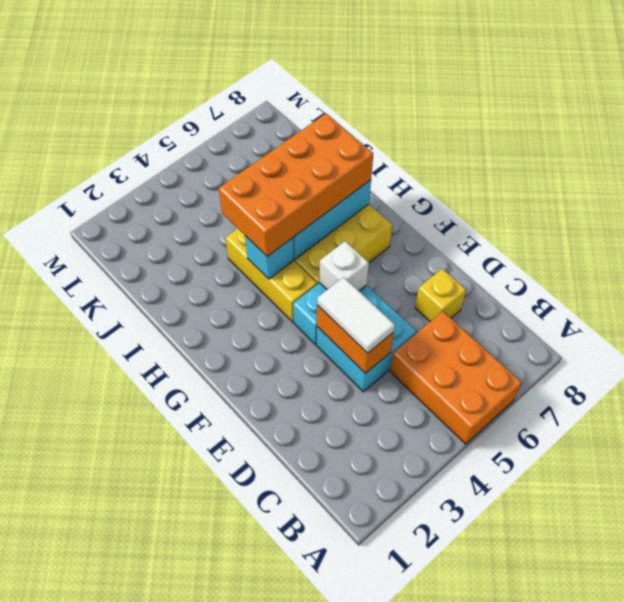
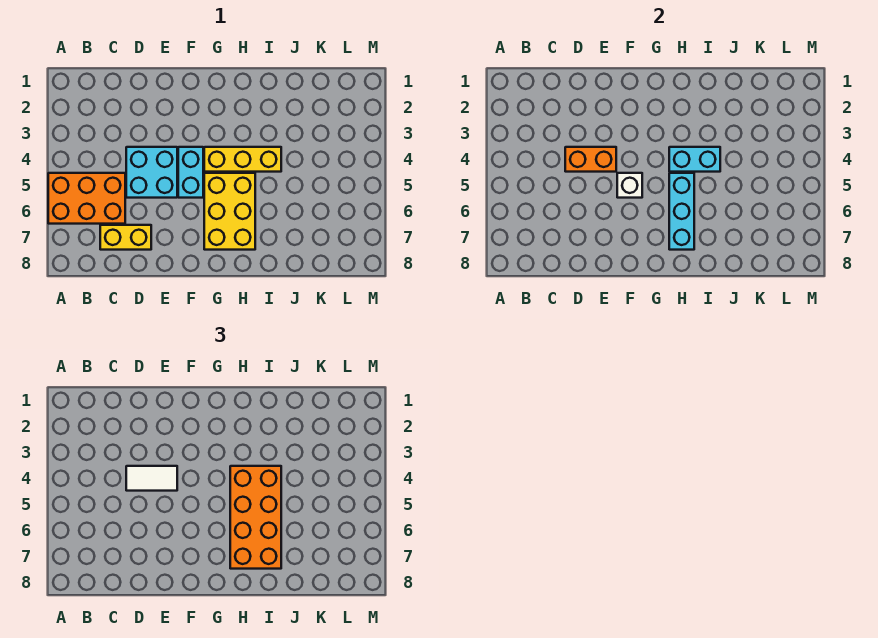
yellow 1x1 brick [415,269,466,322] -> yellow 1x2 brick [100,225,151,250]
cyan 1x1 brick [245,236,294,279] -> cyan 1x2 brick [669,147,720,172]

